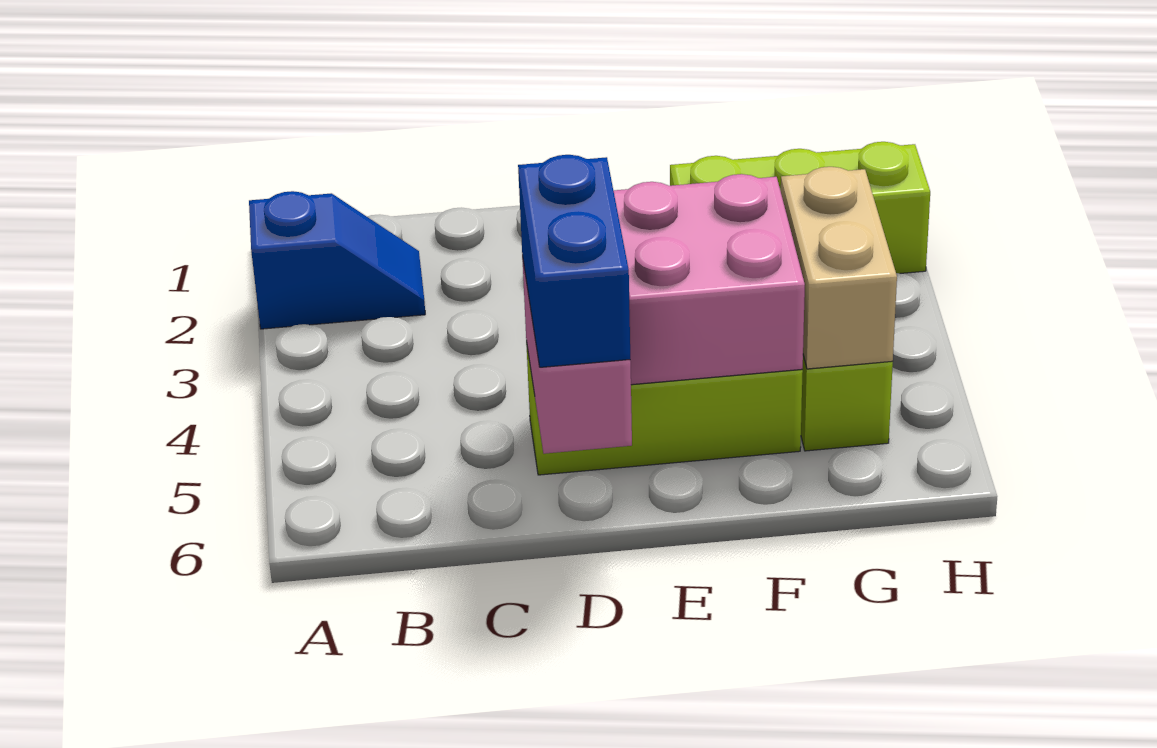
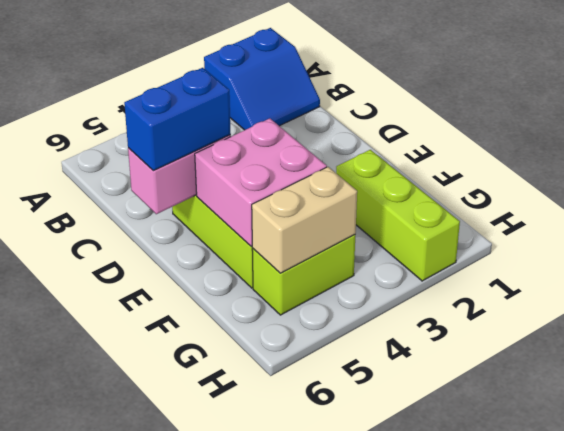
blue 1x2 slope [249,191,425,329] -> blue 2x2 slope [204,28,320,130]

